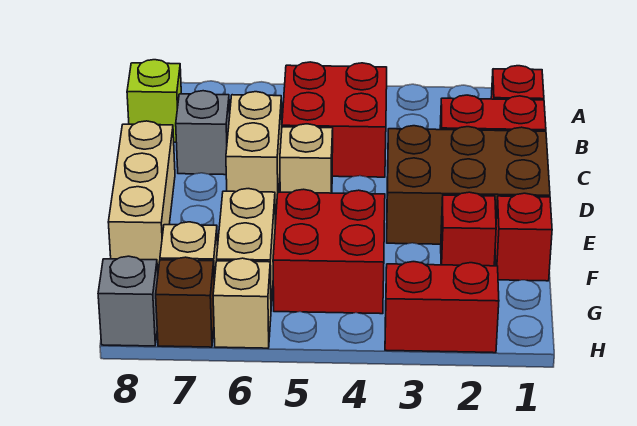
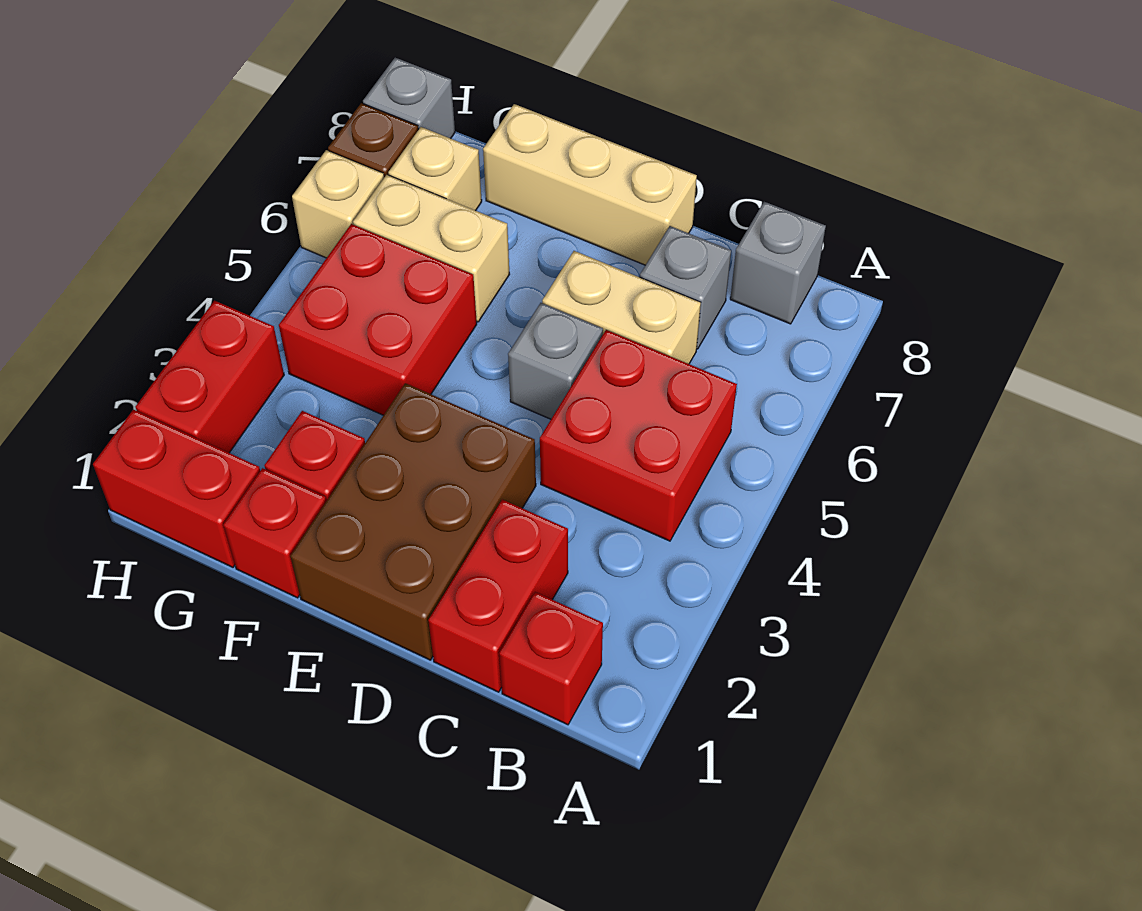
lime 1x1 brick [127,60,181,142] -> grey 1x1 brick [730,202,826,324]
tan 1x1 brick [280,124,333,193] -> grey 1x1 brick [508,303,603,419]
none -> red 1x2 brick [93,410,260,567]

